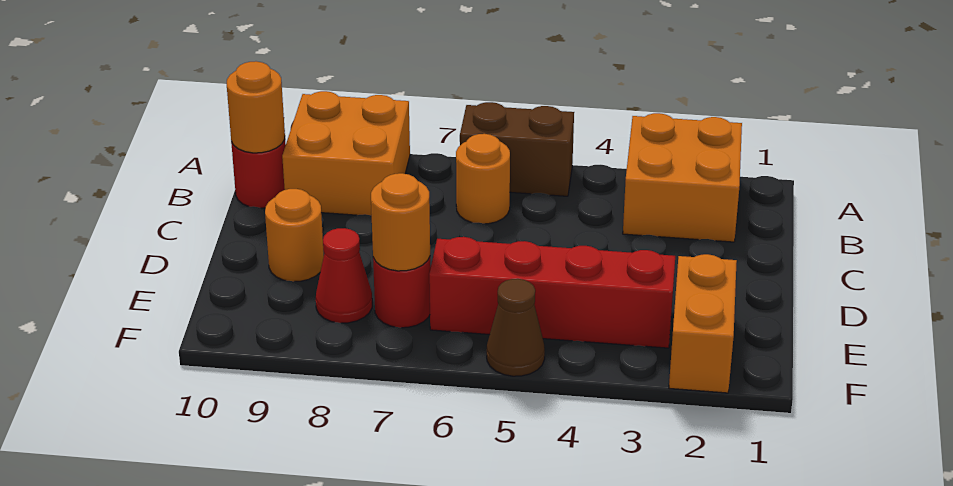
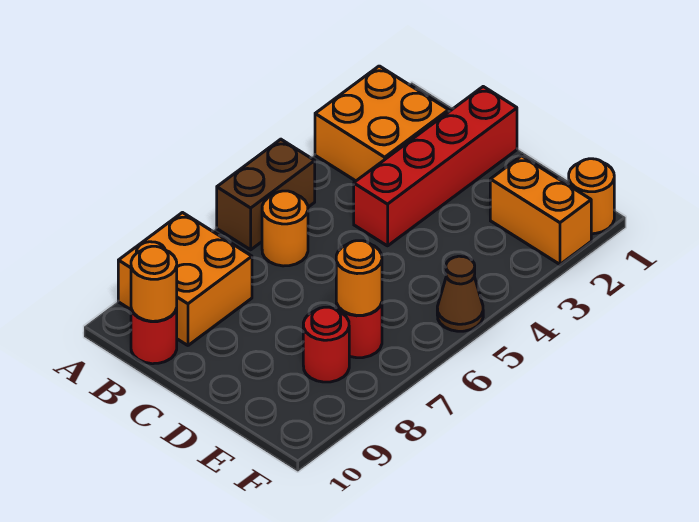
orange 1x1 round brick [265,189,324,282] -> orange 1x1 round brick moved to [569,159,614,234]
red 1x4 brick [429,237,675,348] -> red 1x4 brick moved to [354,87,517,246]
red 1x1 cone [316,228,372,323] -> red 1x1 round brick [303,307,349,382]

